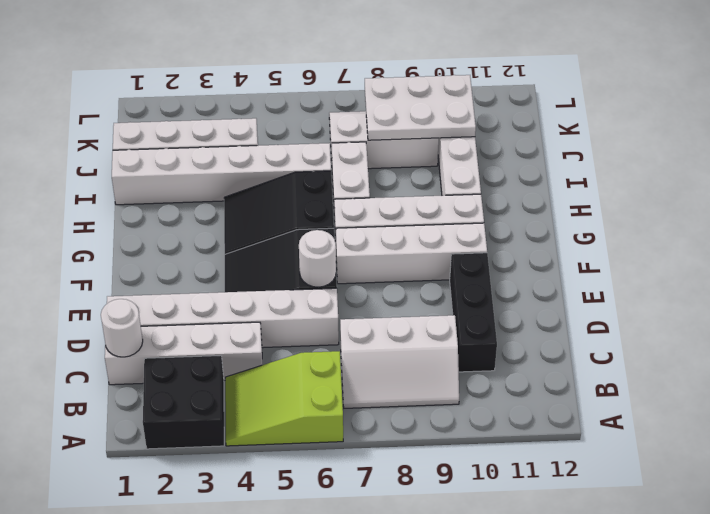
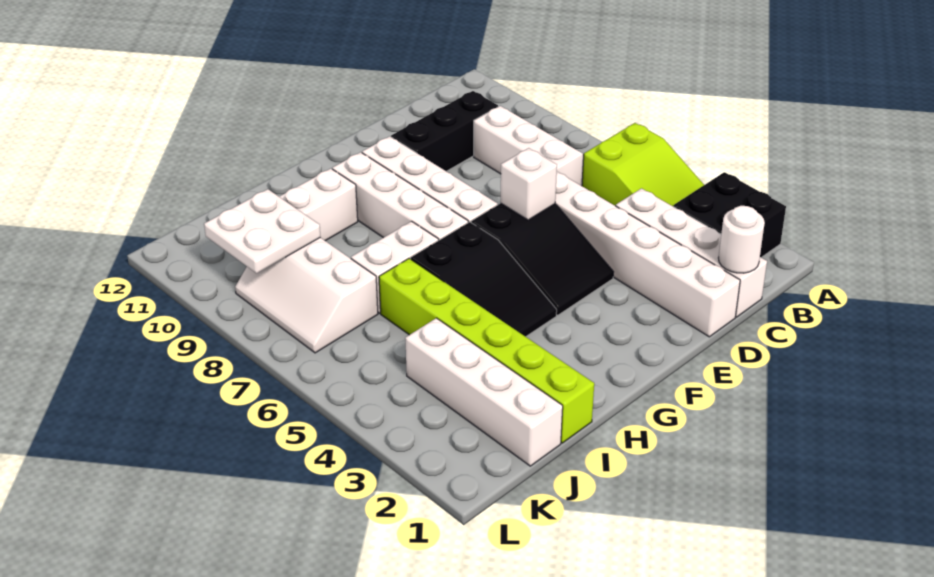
white 1x1 round brick [299,230,336,287] -> white 1x1 brick [500,148,557,220]
white 1x6 brick [112,143,331,205] -> lime 1x6 brick [379,259,594,443]
white 2x3 plate [365,75,476,140] -> white 2x2 plate [204,189,320,273]

